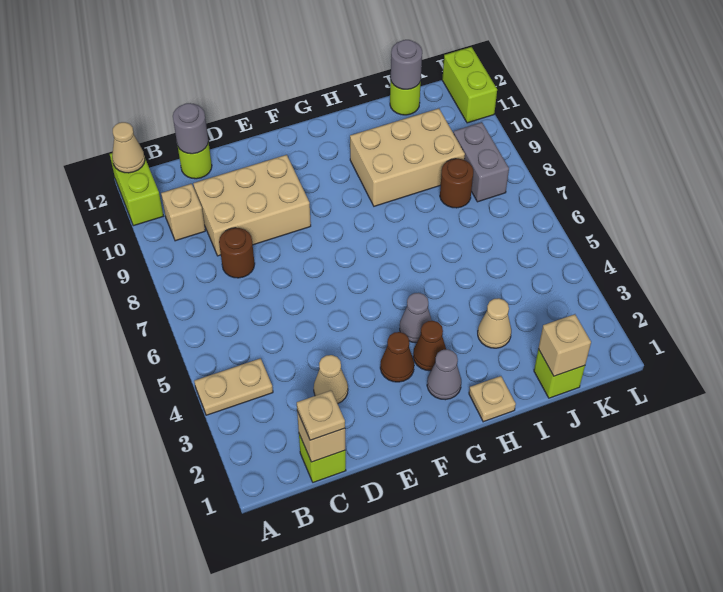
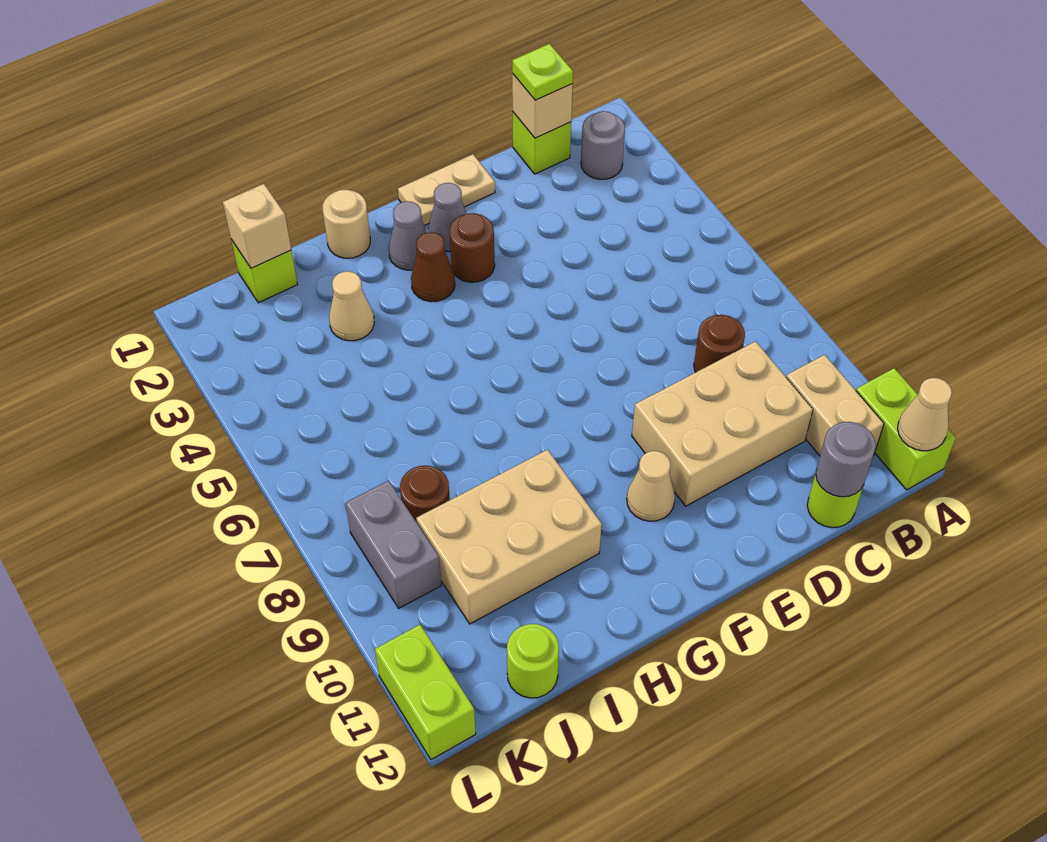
tan 1x2 plate [194,358,273,415] -> tan 1x2 plate moved to [398,154,495,226]
tan 1x1 brick [161,184,205,241] -> tan 1x2 brick [786,355,884,456]
tan 1x1 plate [297,391,345,440] -> lime 1x1 plate [512,44,573,100]
tan 1x1 cone [314,355,348,404] -> tan 1x1 cone moved to [627,451,675,521]
brown 1x1 cone [380,332,414,382] -> brown 1x1 round brick [449,213,495,282]
grey 1x1 cone [400,293,432,343] -> grey 1x1 cone moved to [428,183,466,252]
tan 1x1 plate [469,376,516,422] -> tan 1x1 round brick [322,190,370,258]
grey 1x1 round brick [391,40,422,89] -> grey 1x1 round brick moved to [581,111,625,179]

